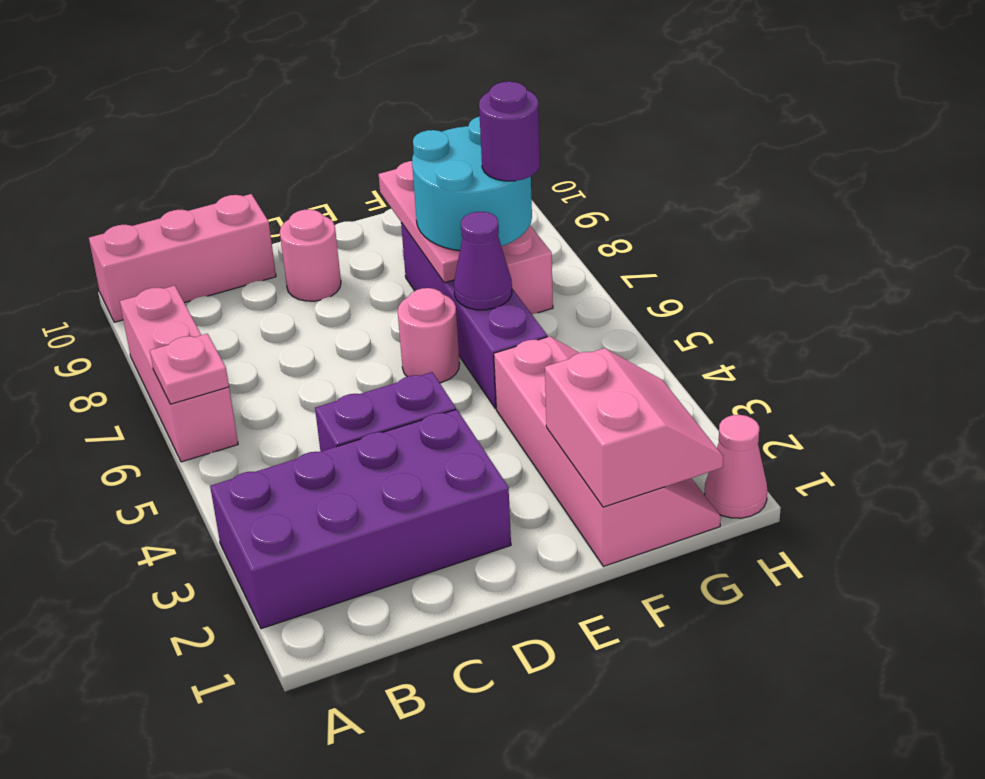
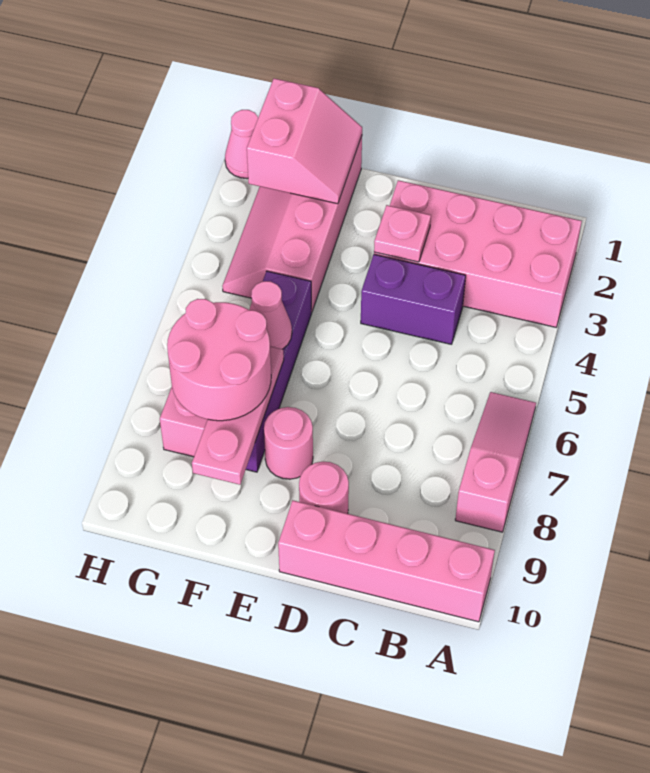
purple 2x4 brick [210,409,511,629] -> pink 2x4 brick [374,180,582,327]
pink 1x3 brick [120,286,238,462] -> pink 1x3 slope [455,392,536,532]
pink 1x1 plate [150,334,229,404] -> pink 1x1 plate moved to [374,205,431,262]
pink 1x3 brick [89,194,276,322] -> pink 1x4 brick [278,500,495,622]
pink 1x1 round brick [398,288,460,383] -> pink 1x1 round brick moved to [264,407,313,479]
pink 2x2 slope [545,348,723,507] -> pink 2x2 slope turned to [247,78,362,204]
purple 1x1 cone [454,212,512,310] -> pink 1x1 cone [249,281,292,349]
cyan 2x2 round brick [412,117,532,251] -> pink 2x2 round brick [167,299,271,421]
purple 1x1 round brick [479,82,540,181] -> none

